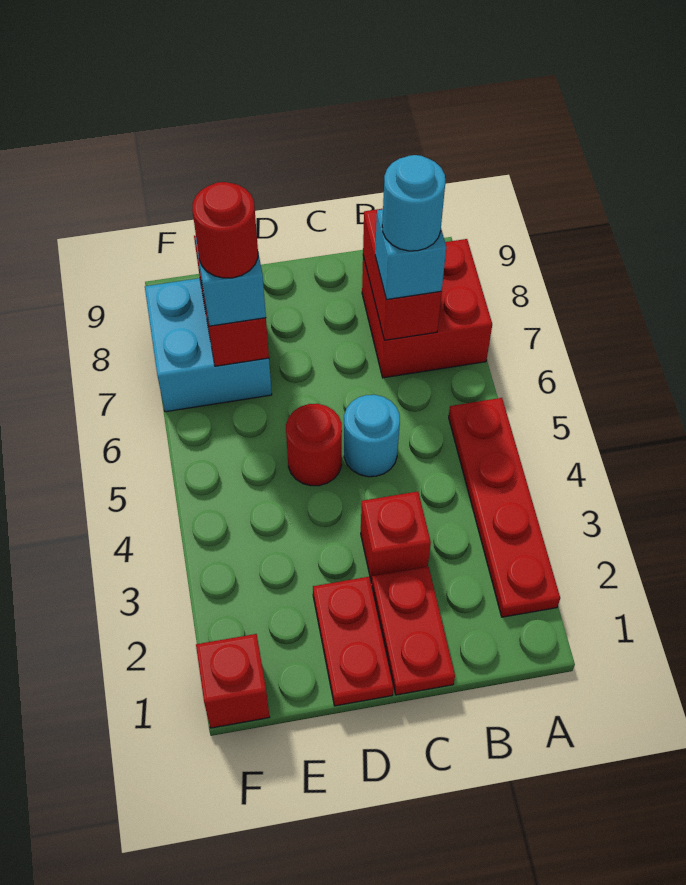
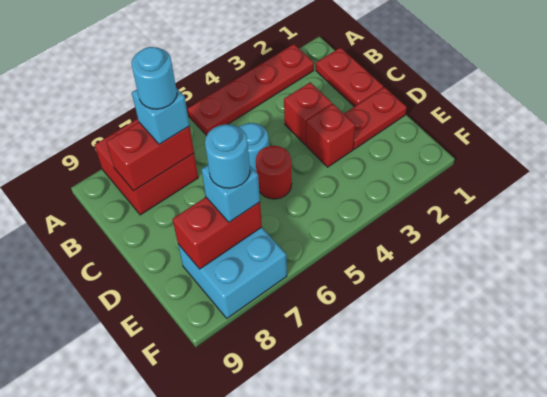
red 1x2 plate [372,567,455,695] -> red 1x2 plate turned to [316,47,384,107]
red 1x1 round brick [192,182,258,278] -> cyan 1x1 round brick [205,124,250,188]
red 1x1 brick [196,634,270,728] -> red 1x1 brick moved to [306,104,355,167]

